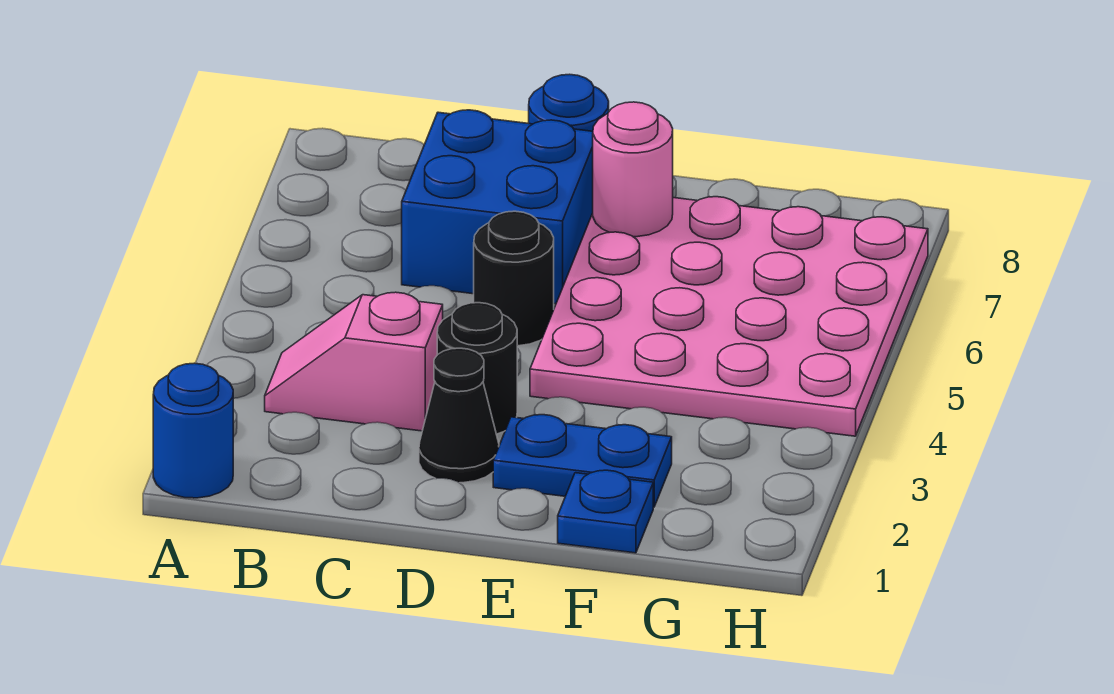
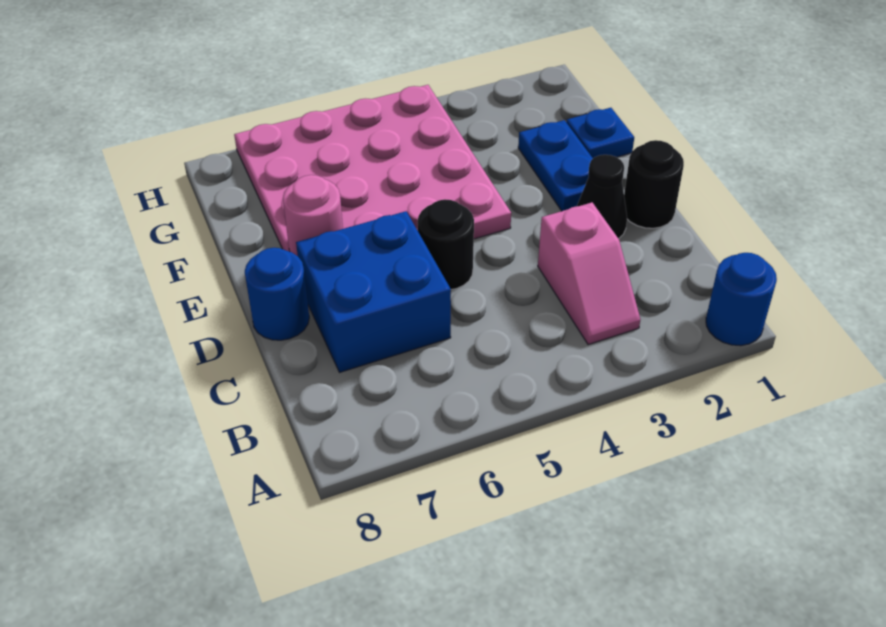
black 1x1 round brick [437,303,517,434] -> black 1x1 round brick moved to [624,140,684,228]

